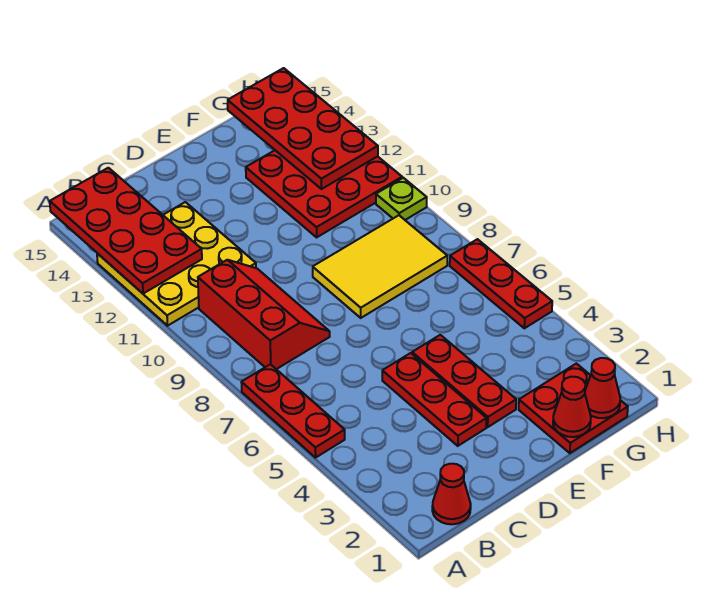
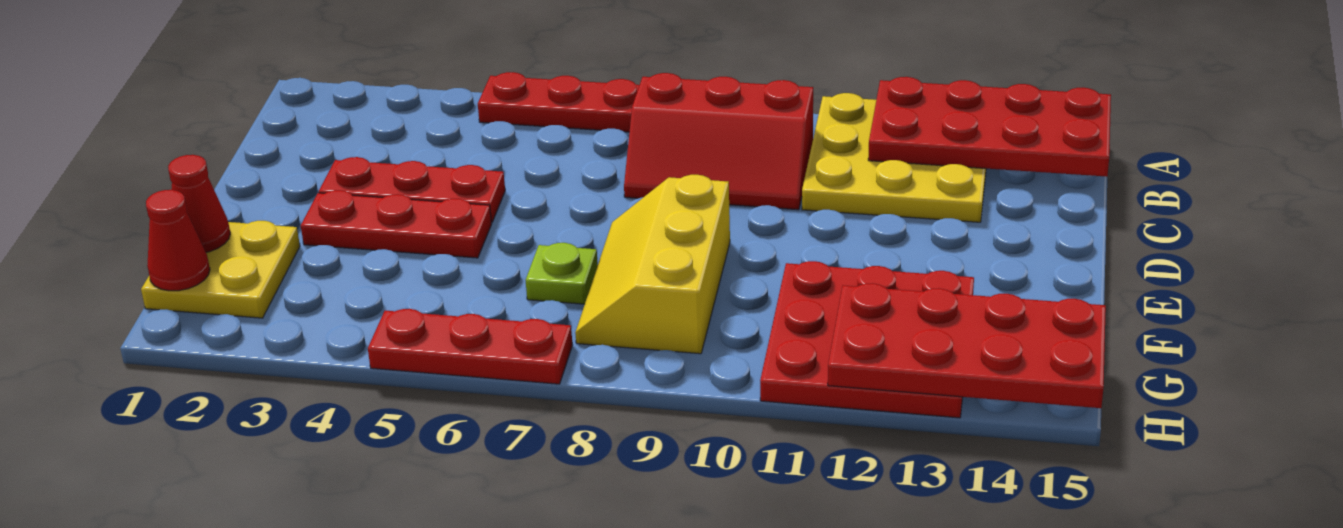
red 1x1 cone [432,464,471,524] -> none
yellow 2x3 tile [313,215,447,318] -> yellow 2x3 slope [575,175,730,354]
red 2x2 plate [519,364,628,453] -> yellow 2x2 plate [141,221,300,318]
lime 1x1 plate [376,178,427,220] -> lime 1x1 plate moved to [526,243,598,304]

